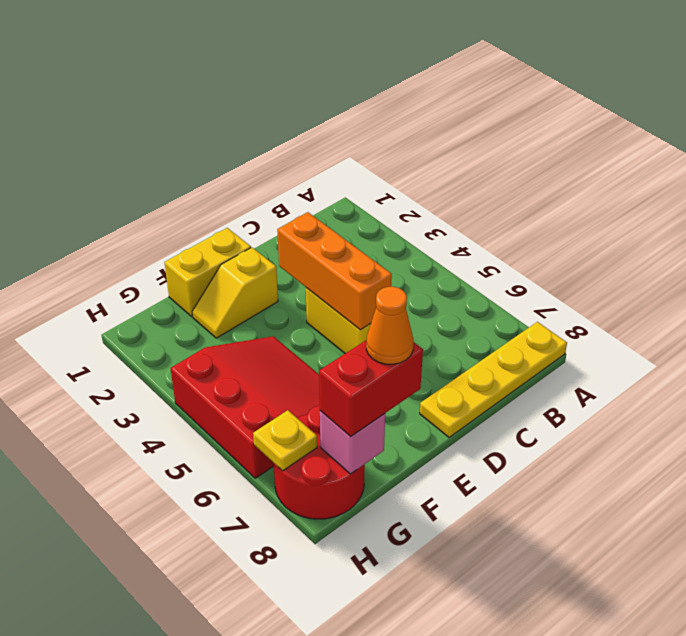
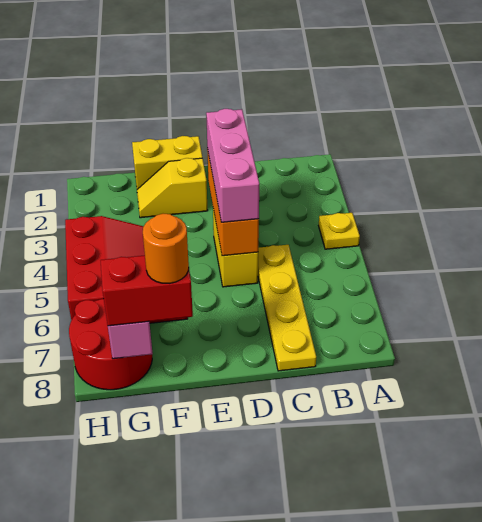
yellow 1x4 plate [420,322,567,437] -> yellow 1x4 plate turned to [258,245,316,371]
none -> pink 1x3 brick [206,109,259,222]
orange 1x1 cone [366,287,413,364] -> orange 1x1 round brick [143,214,189,283]
yellow 1x1 plate [253,410,317,471] -> yellow 1x1 plate moved to [319,213,360,249]

